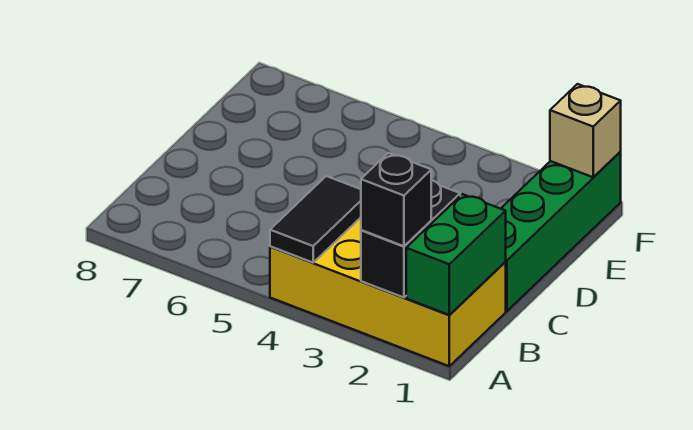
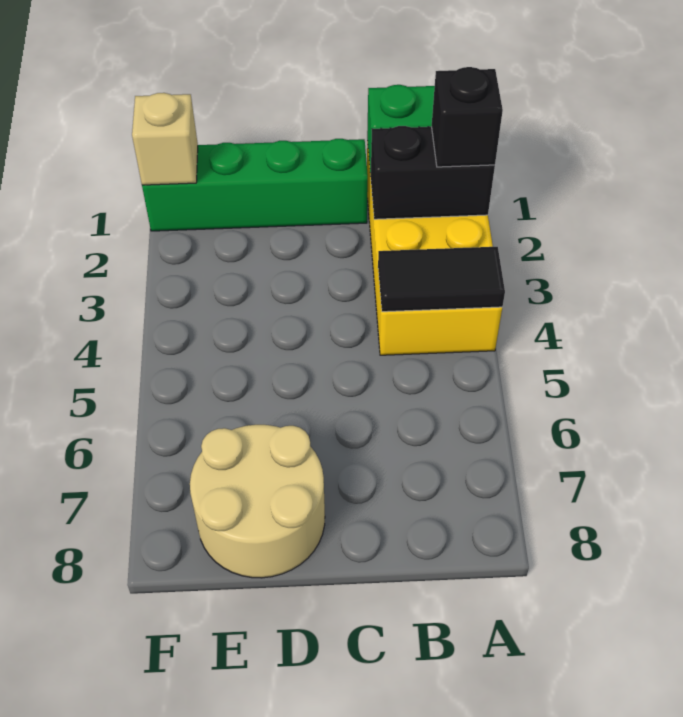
none -> tan 2x2 round brick [190,425,325,578]

